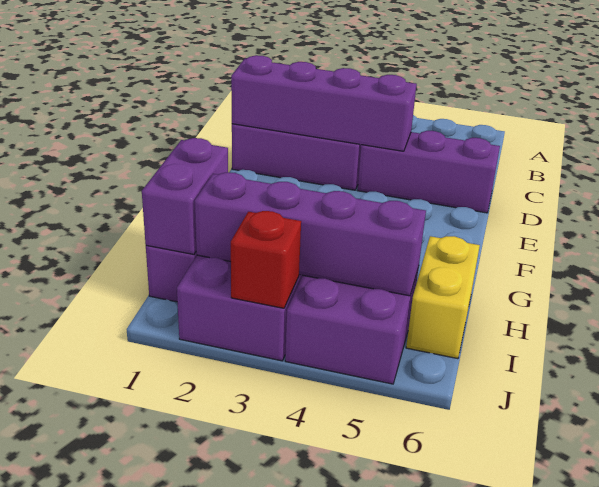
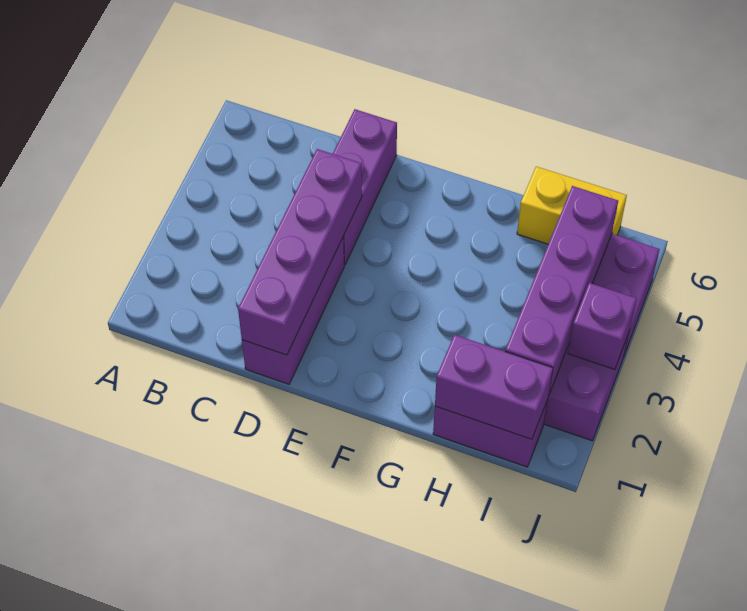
red 1x1 brick [231,211,301,308] -> purple 1x1 brick [568,283,637,369]

